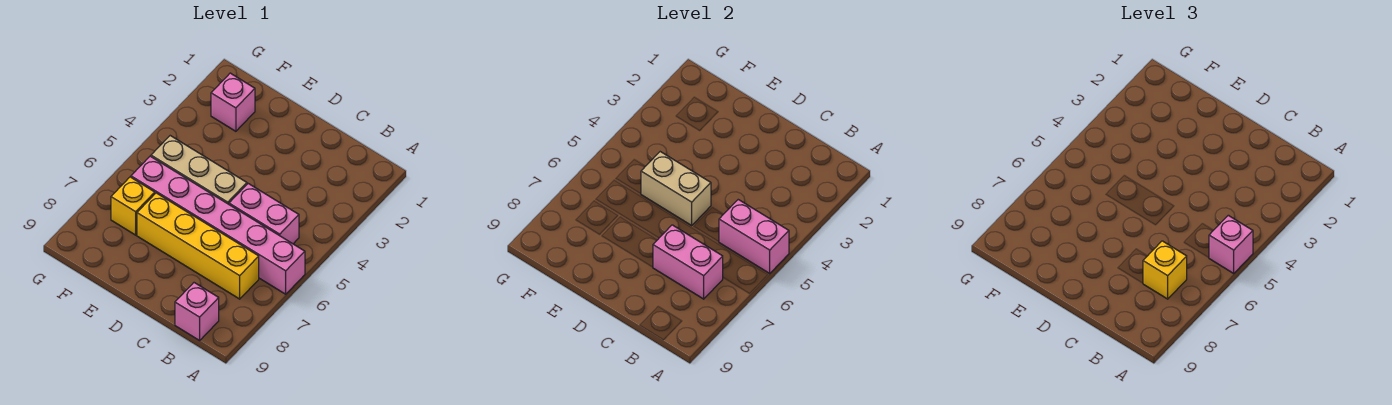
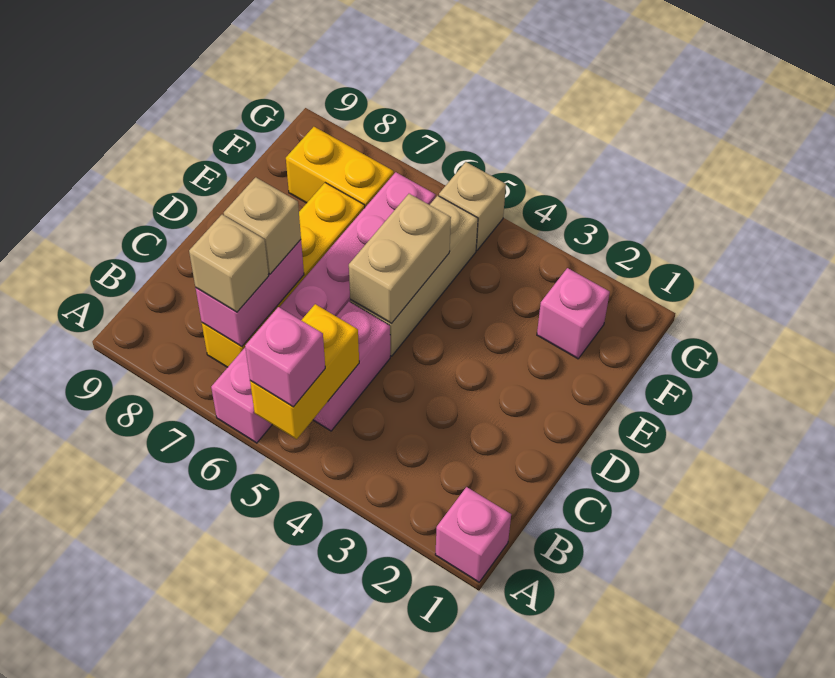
pink 1x2 brick [719,200,789,273] -> yellow 1x2 brick [250,304,359,439]
yellow 1x1 brick [1143,241,1187,299] -> tan 1x1 brick [189,215,269,312]
pink 1x1 brick [175,283,219,340] -> pink 1x1 brick moved to [435,487,511,582]
none -> tan 1x1 brick [224,177,301,274]
yellow 1x1 brick [111,177,155,235] -> yellow 1x2 brick [286,127,394,207]
none -> tan 1x1 brick [439,162,506,250]

